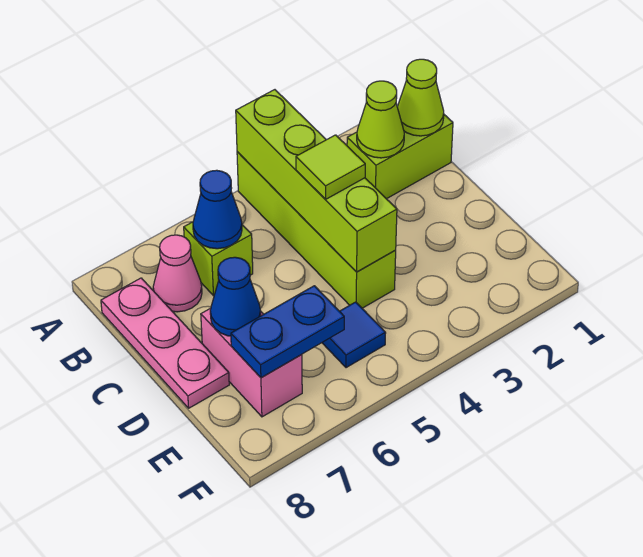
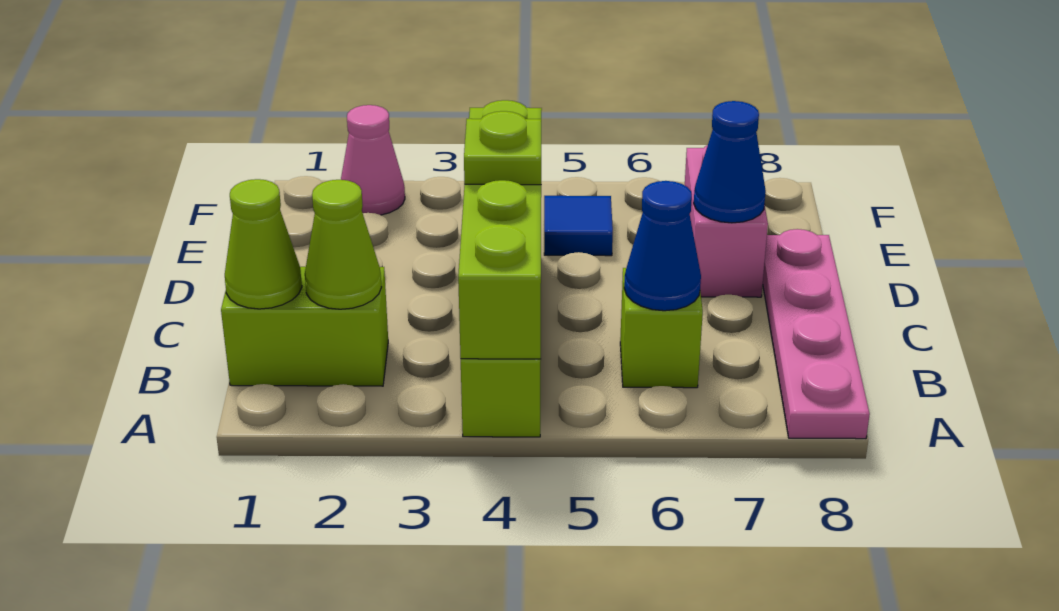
pink 1x1 cone [153,235,202,312] -> pink 1x1 cone moved to [341,105,405,215]
pink 1x3 plate [101,278,229,408] -> pink 1x4 plate [763,229,870,439]
lime 1x1 tile [296,135,365,199] -> lime 1x1 plate [464,111,541,185]
blue 1x2 plate [231,286,344,378] -> none

